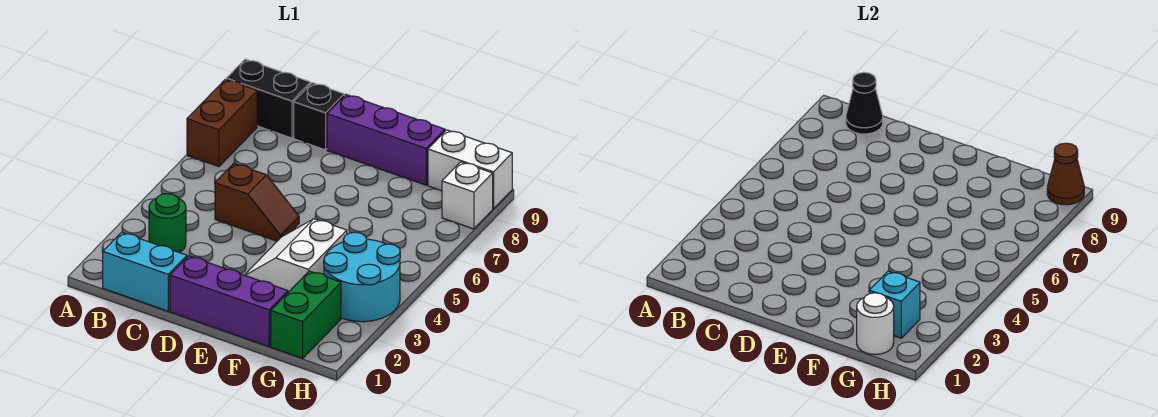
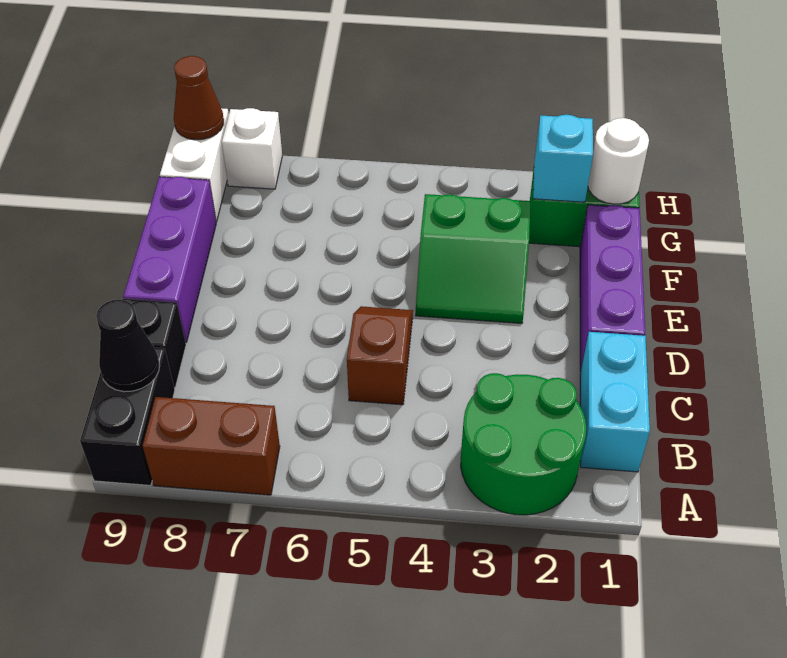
green 1x1 round brick [149,194,186,252] -> green 2x2 round brick [461,373,586,515]
white 2x2 slope [245,219,347,292] -> green 2x2 slope [416,194,530,323]
cyan 2x2 round brick [324,232,400,322] -> none

